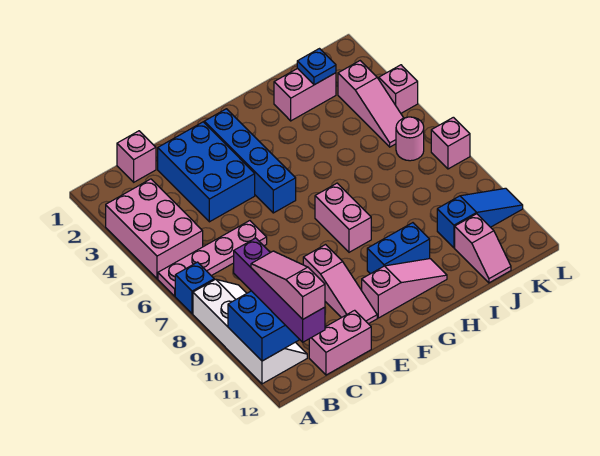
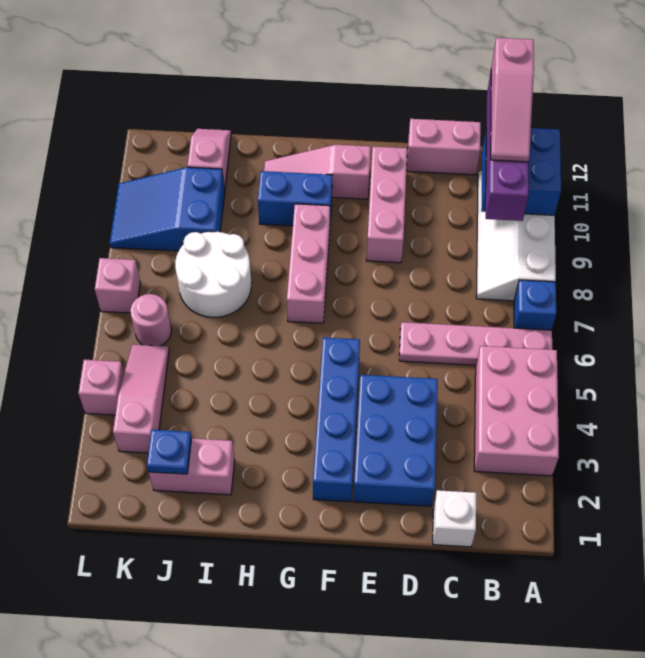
pink 1x1 brick [117,131,156,182] -> white 1x1 brick [433,490,476,547]
pink 1x3 slope [303,245,377,324] -> pink 1x3 brick [366,146,407,263]
pink 1x2 brick [315,183,371,252] -> pink 1x3 brick [287,204,330,323]
none -> white 2x2 round brick [175,232,252,317]
blue 1x3 slope [437,188,523,248] -> blue 2x3 slope [110,167,225,251]

